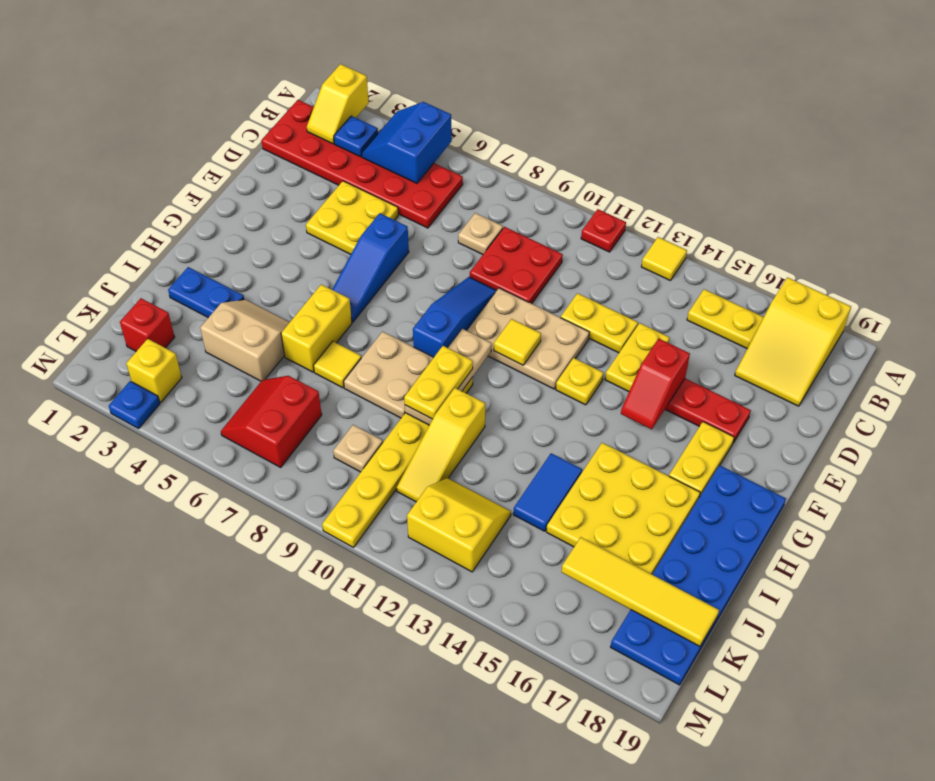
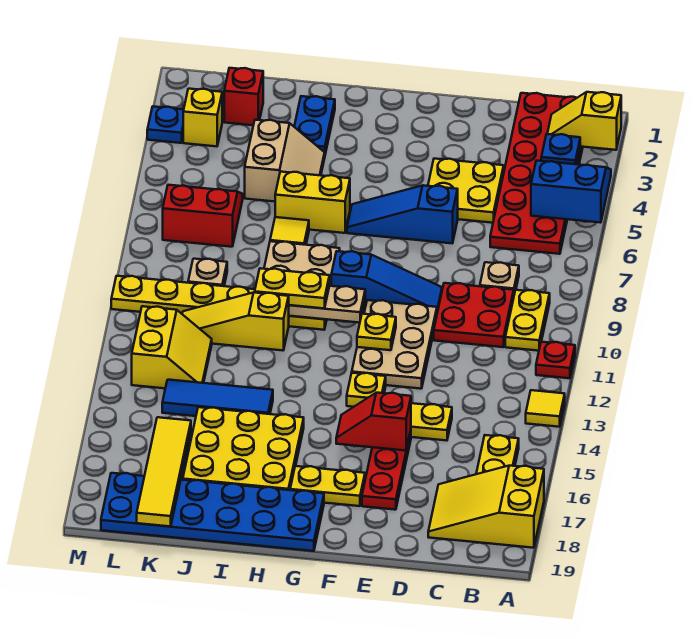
yellow 1x2 plate [561,293,638,353] -> yellow 1x2 plate moved to [505,290,550,351]
yellow 1x1 tile [494,319,541,365] -> yellow 1x1 plate [357,314,396,350]
blue 1x2 tile [513,453,582,531] -> blue 1x3 tile [162,380,273,416]

